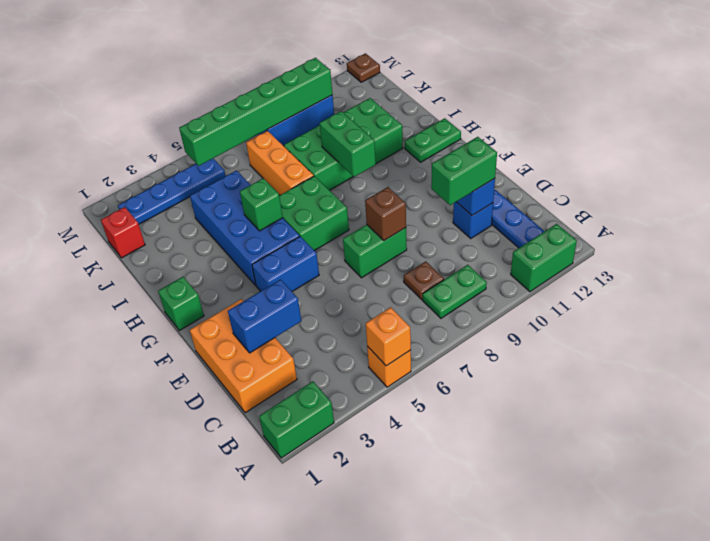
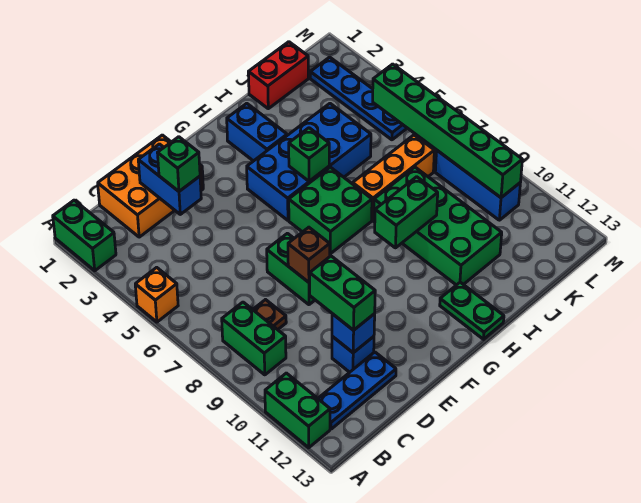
orange 1x1 brick [366,307,411,366] -> none
green 1x2 plate [423,265,487,318] -> green 1x2 brick [222,302,286,375]
blue 1x2 brick [252,236,319,291] -> blue 1x2 brick moved to [227,103,287,161]
green 1x1 brick [158,277,204,331] -> green 1x1 brick moved to [158,137,200,191]
red 1x1 brick [101,207,145,258] -> red 1x2 brick [248,42,308,109]
brown 1x1 plate [347,53,380,82] -> none

